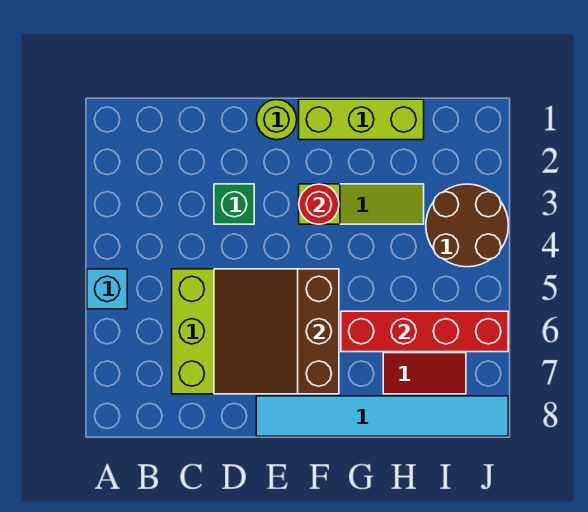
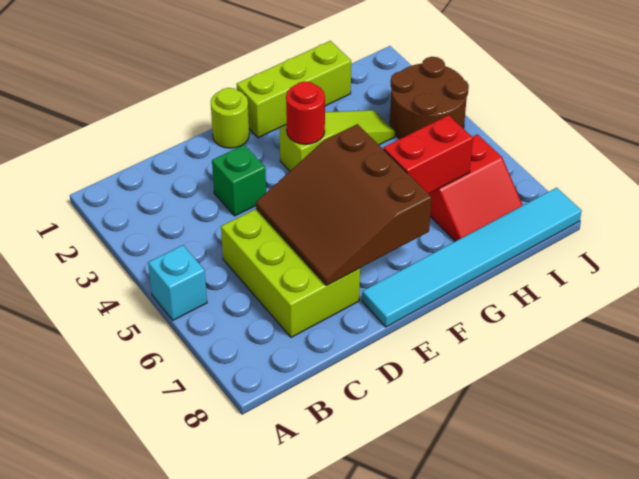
red 1x4 brick [341,311,508,352] -> red 1x2 brick [383,115,473,194]

